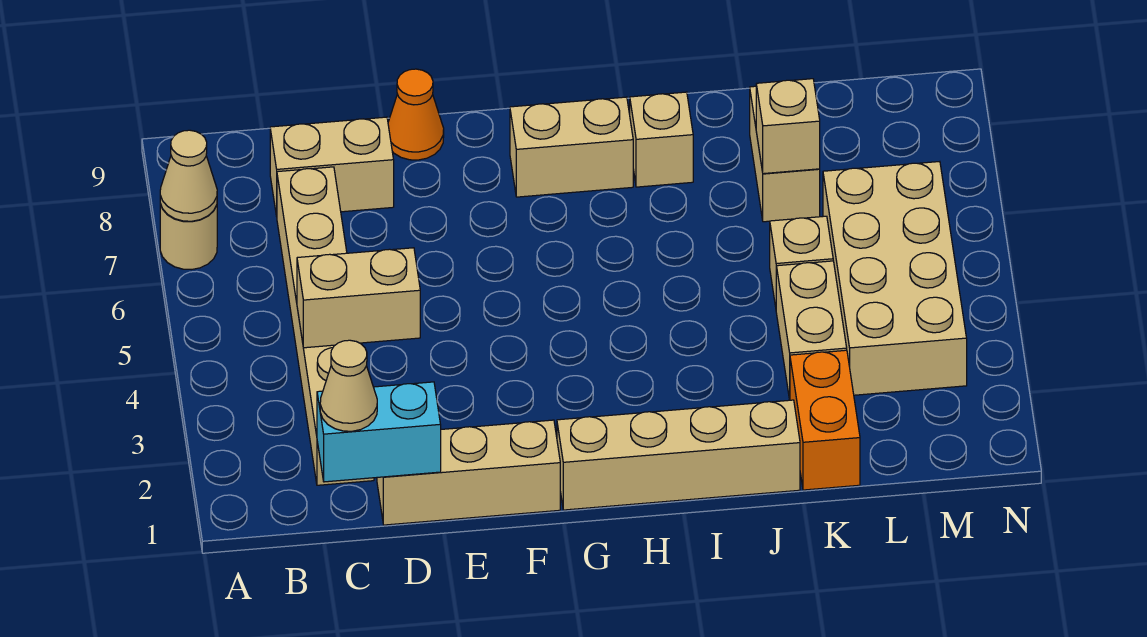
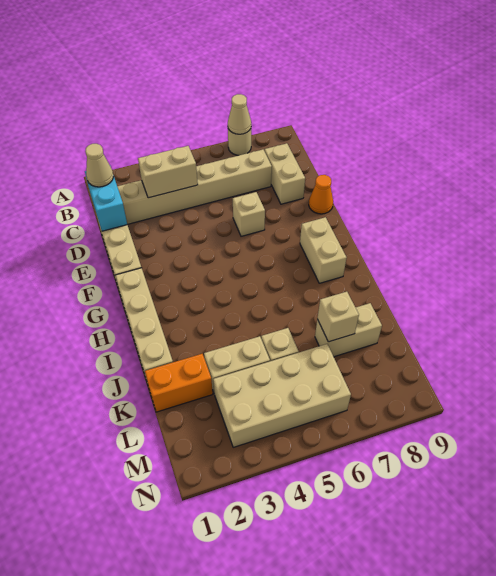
tan 1x2 brick [297,248,420,348] -> tan 1x2 brick turned to [138,146,198,198]
tan 1x1 brick [630,92,693,187] -> tan 1x1 brick moved to [233,192,265,236]

